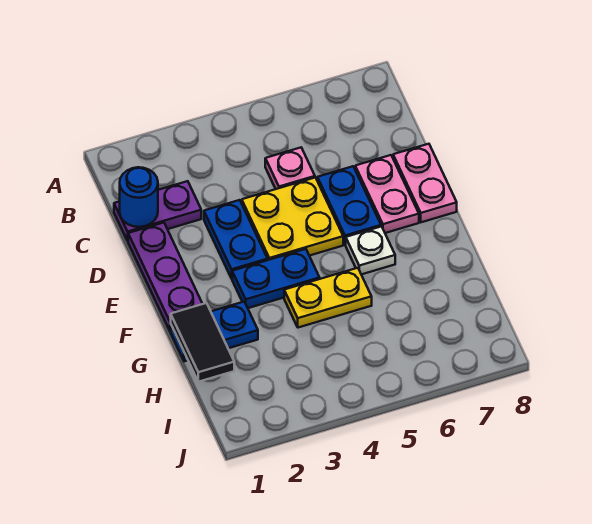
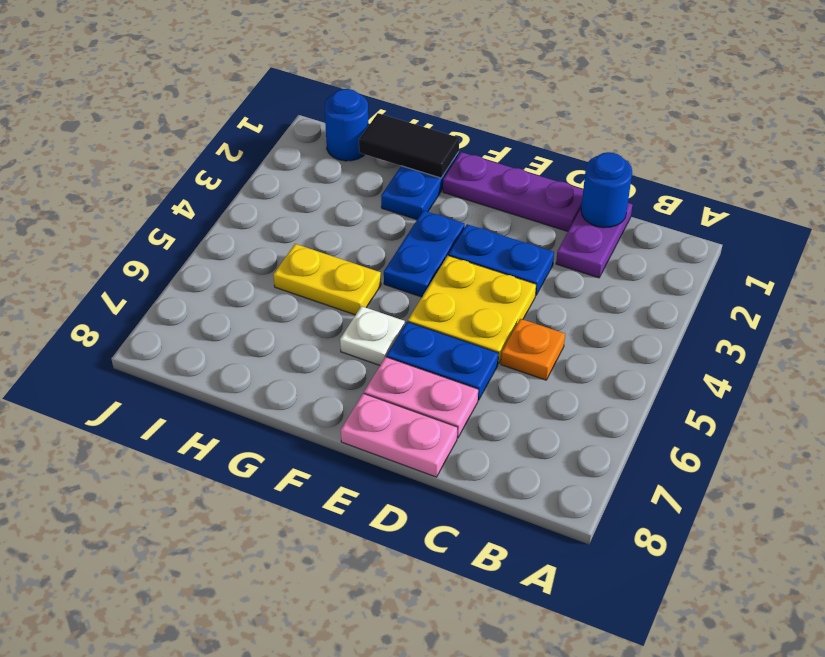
pink 1x1 plate [265,148,315,189] -> orange 1x1 plate [501,319,565,380]
yellow 1x2 plate [284,268,372,328] -> yellow 1x2 plate turned to [273,244,381,315]
none -> blue 1x1 round brick [325,89,368,161]

